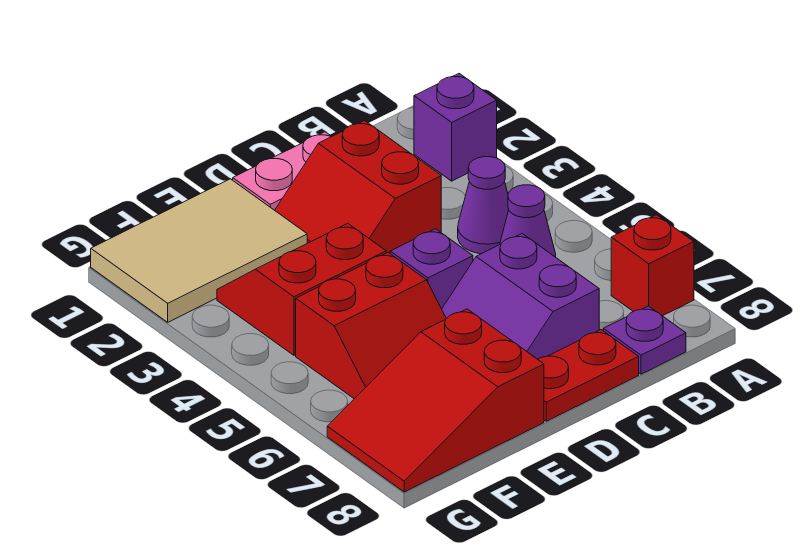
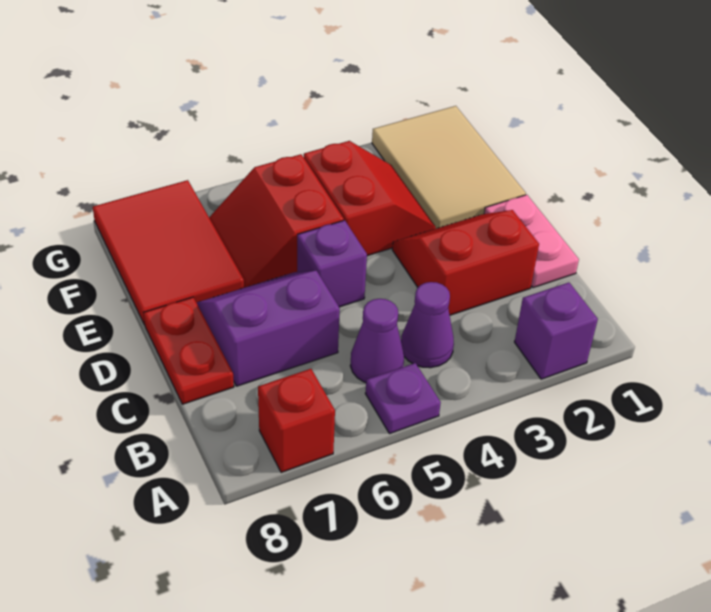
purple 1x1 plate [603,306,686,374] -> purple 1x1 plate moved to [365,363,441,434]
red 2x3 slope [327,309,544,492] -> red 2x3 tile [93,180,244,325]

